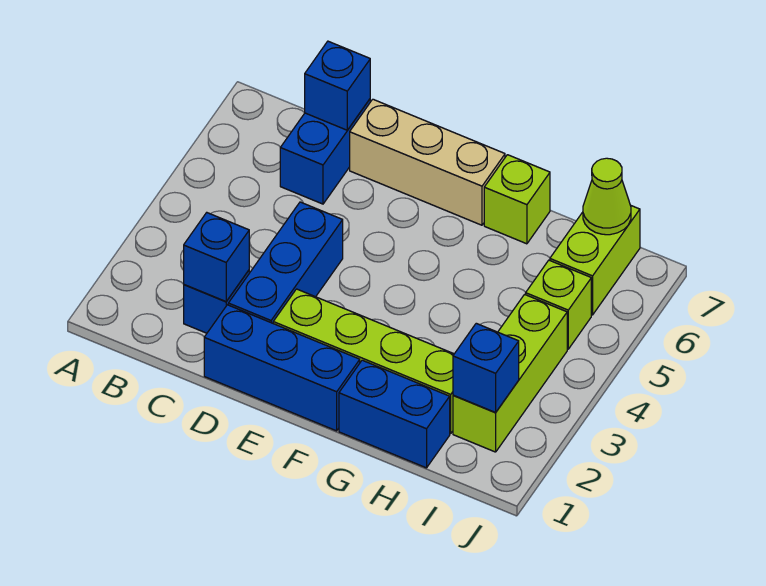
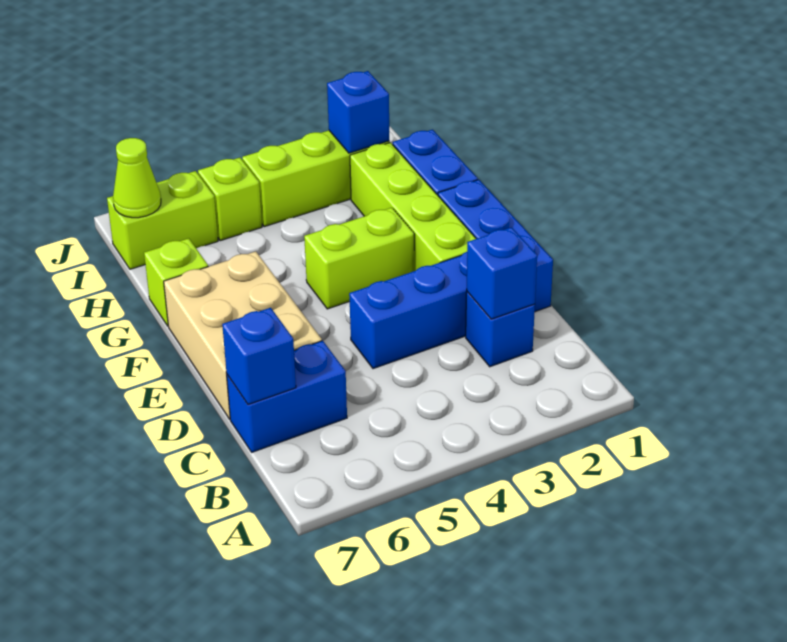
tan 1x3 brick [350,99,505,225] -> tan 2x3 brick [164,251,322,419]
none -> lime 1x2 brick [304,208,414,309]

